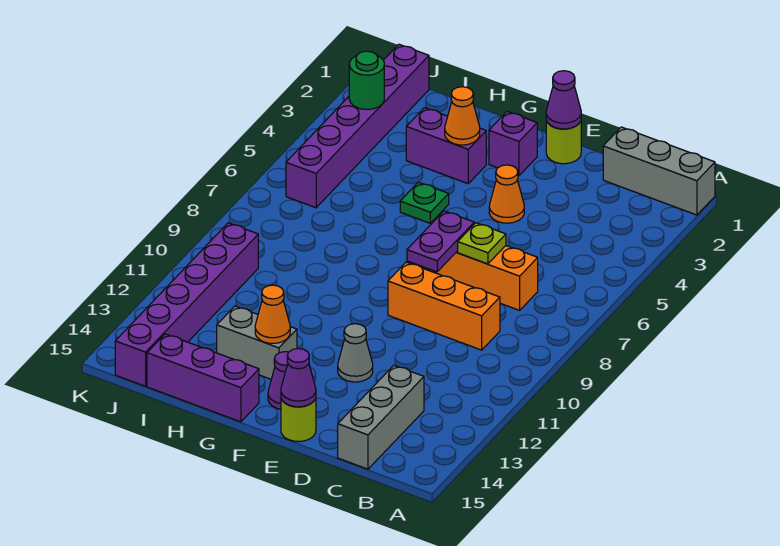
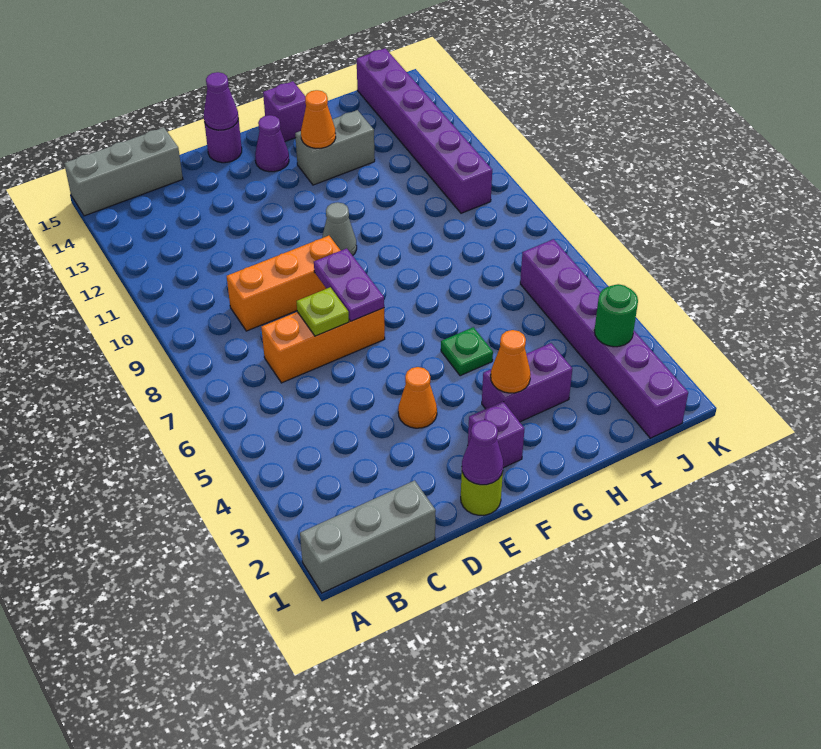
grey 1x3 brick [338,365,424,469] -> grey 1x3 brick turned to [64,127,183,216]
grey 1x1 cone [338,324,373,382] -> grey 1x1 cone moved to [322,202,357,256]
lime 1x1 round brick [281,398,316,442] -> purple 1x1 round brick [205,118,242,163]
purple 1x3 brick [147,334,259,422] -> purple 1x1 brick [263,81,306,142]

